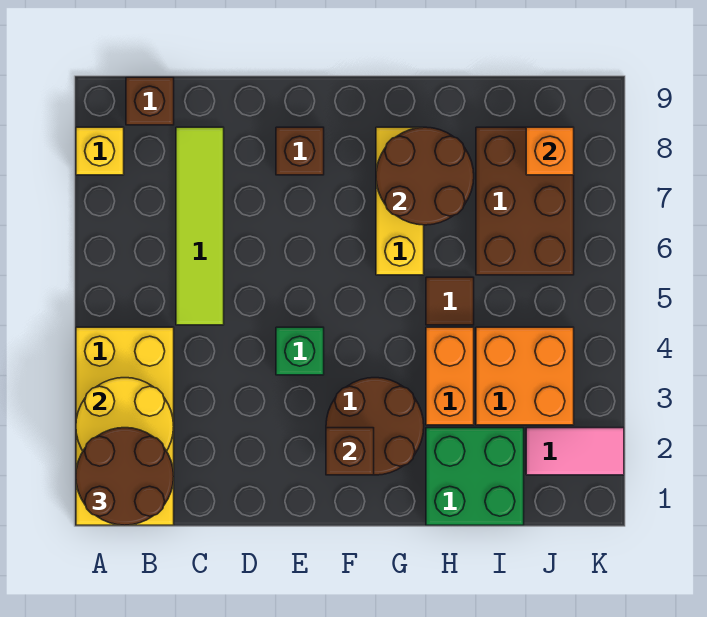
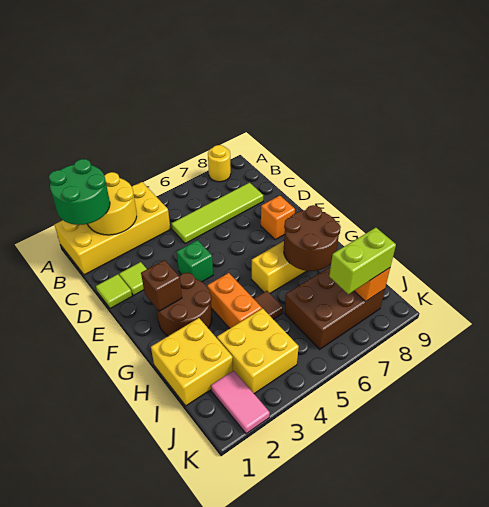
brown 2x2 round brick [76,428,174,525] -> green 2x2 round brick [49,159,110,225]
yellow 1x1 brick [76,127,124,175] -> yellow 1x1 round brick [208,145,231,182]
brown 1x1 brick [126,77,174,125] -> none
none -> lime 1x1 tile [96,274,132,309]
none -> lime 1x1 tile [119,262,147,296]
brown 1x1 brick [276,127,324,175] -> orange 1x1 brick [261,196,295,240]
green 2x2 brick [426,428,524,525] -> yellow 2x2 brick [151,318,233,406]
orange 1x2 brick [426,327,474,425] -> orange 1x2 brick turned to [207,273,262,328]
orange 2x2 brick [476,327,574,425] -> yellow 2x2 brick [217,308,299,394]
none -> lime 1x2 brick [329,228,396,294]

